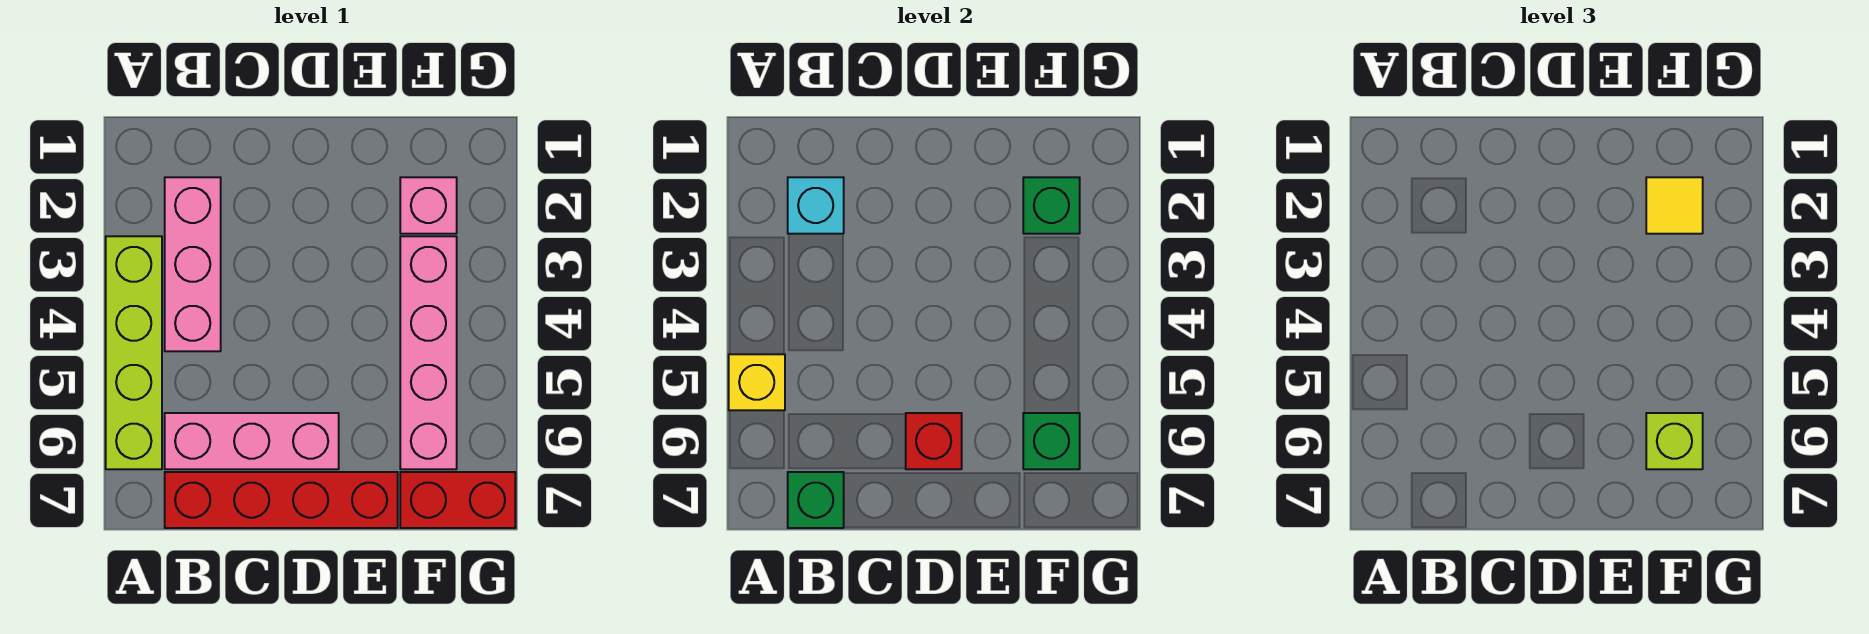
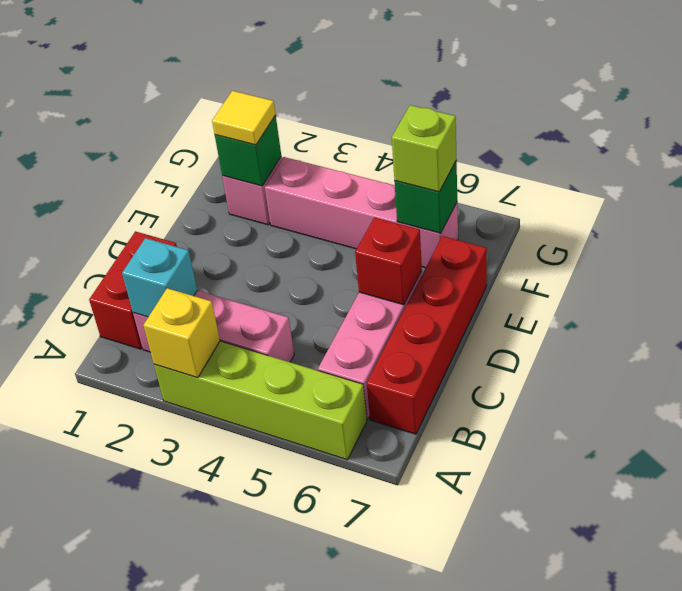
yellow 1x1 brick [729,354,785,410] -> yellow 1x1 brick moved to [143,288,220,378]
green 1x1 brick [788,472,844,528] -> none
red 1x2 brick [400,472,515,528] -> red 1x2 brick moved to [89,231,177,349]

